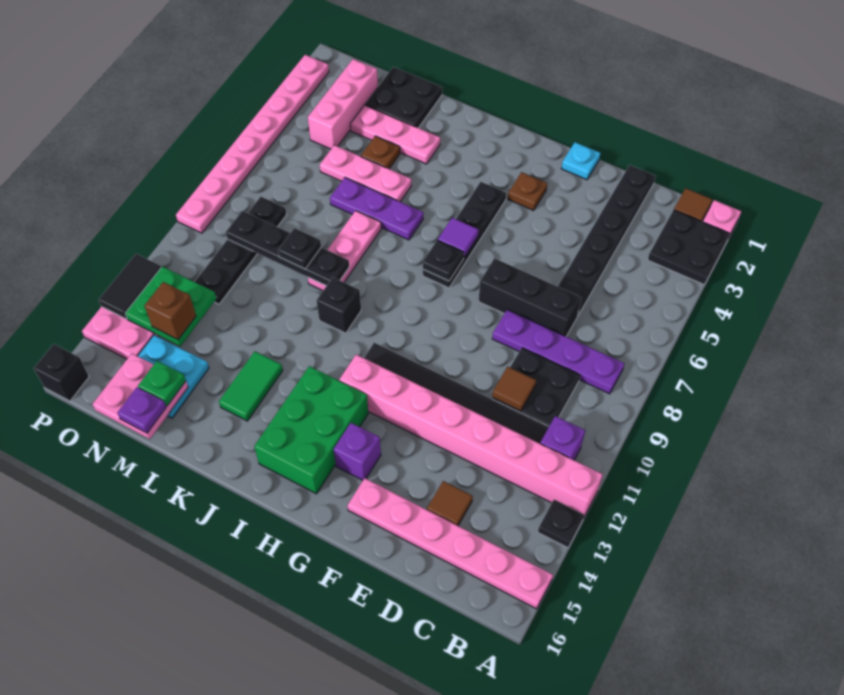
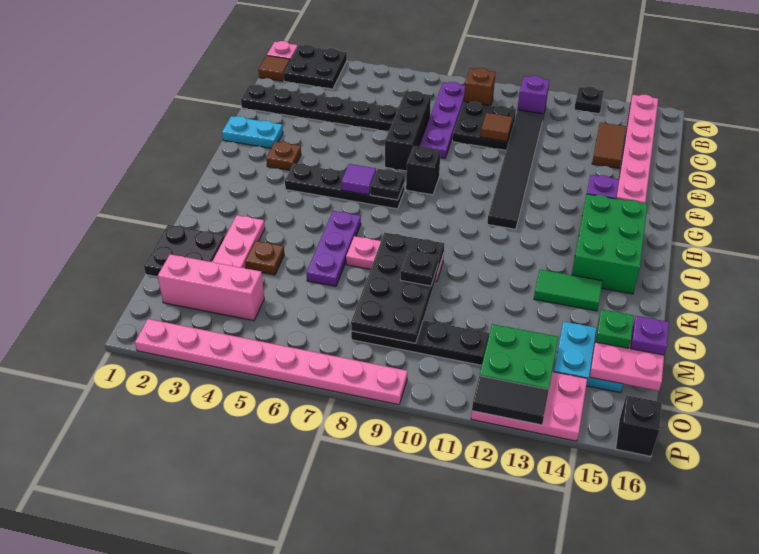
pink 1x8 brick [339,355,603,517] -> none
brown 1x1 tile [427,481,473,526] -> brown 1x2 tile [592,123,626,168]
cyan 1x1 plate [561,142,600,180] -> cyan 1x2 plate [222,116,283,148]
green 2x3 brick [254,366,368,494] -> green 2x3 brick turned to [572,194,647,294]
black 1x1 brick [317,277,361,333] -> black 1x1 brick moved to [406,146,441,195]
pink 1x3 plate [320,145,411,202] -> none
black 1x4 plate [226,211,349,286] -> black 2x4 plate [351,233,444,343]
brown 1x1 brick [144,282,196,340] -> brown 1x1 brick moved to [464,68,496,106]

